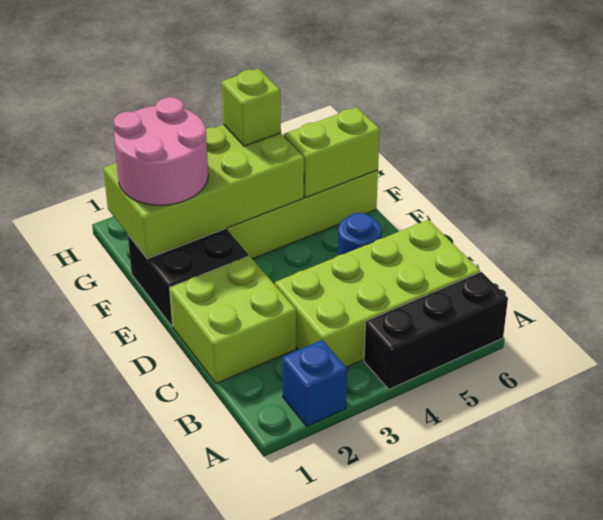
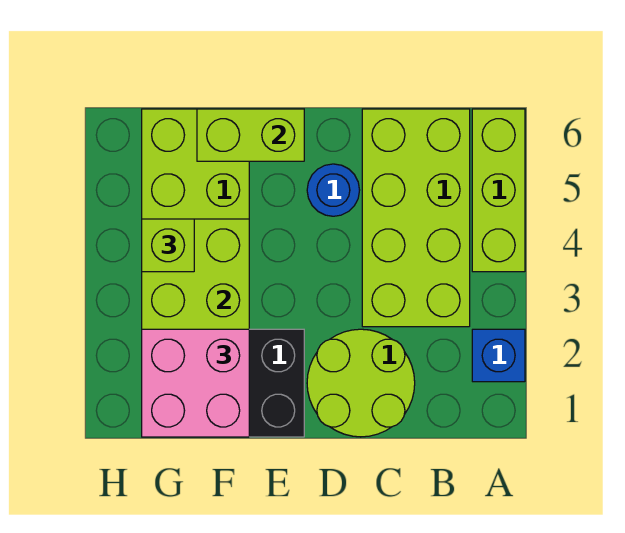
black 1x3 brick [364,272,508,389] -> lime 1x3 brick [472,109,525,272]
lime 2x2 brick [170,256,296,384] -> lime 2x2 round brick [307,329,415,437]
pink 2x2 round brick [114,97,208,205] -> pink 2x2 brick [142,329,249,437]
lime 1x2 brick [284,107,380,197] -> lime 1x2 brick turned to [197,109,304,161]

